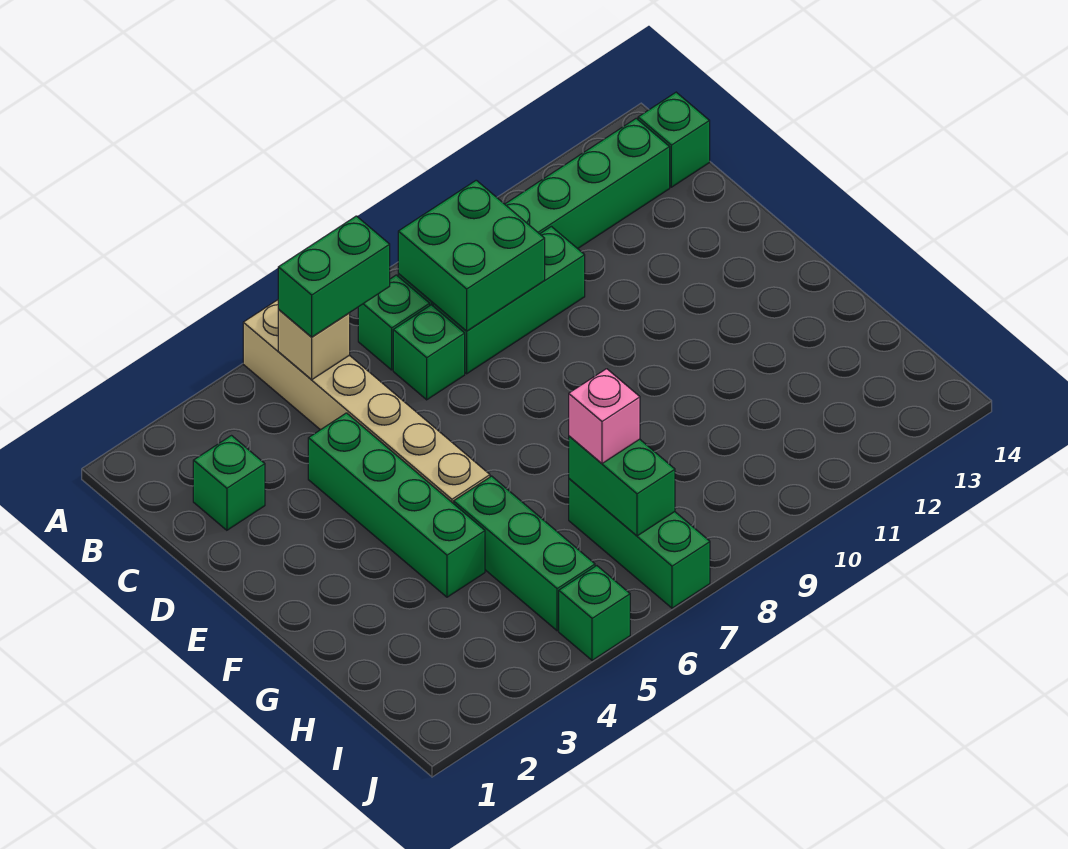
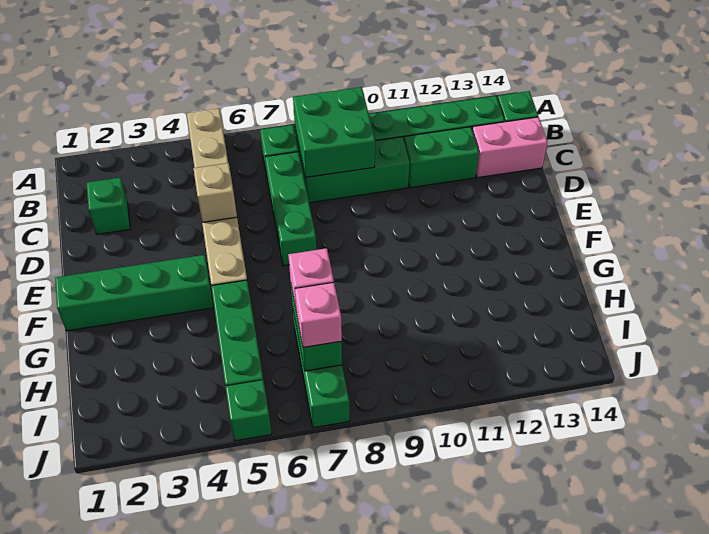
tan 1x1 brick [278,310,350,380] -> tan 1x1 brick moved to [193,163,237,222]
green 1x2 brick [278,216,390,337] -> green 1x2 brick moved to [404,127,479,188]
green 1x1 brick [393,305,465,400] -> green 1x3 brick [265,152,316,266]
none -> pink 1x2 brick [472,117,548,178]
green 1x4 brick [308,413,485,597] -> green 1x4 brick turned to [55,255,214,331]
none -> pink 1x1 brick [295,282,342,347]

